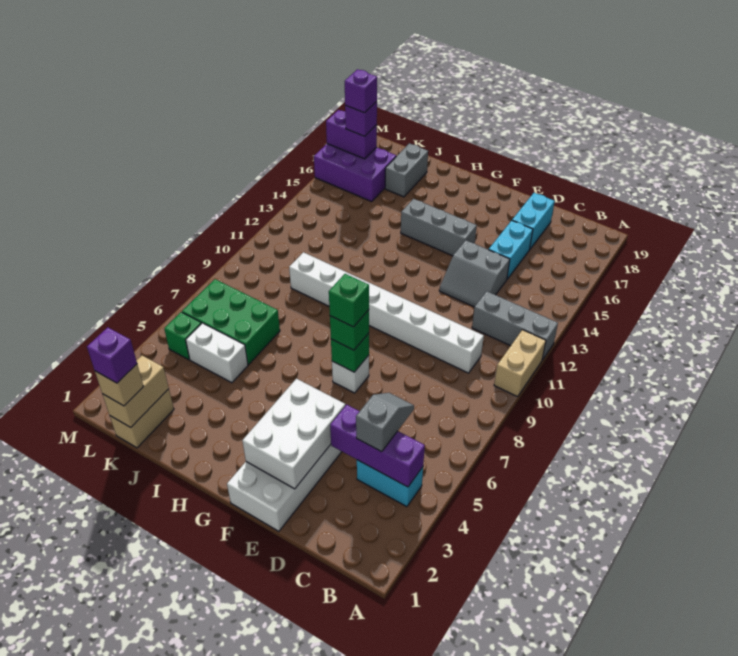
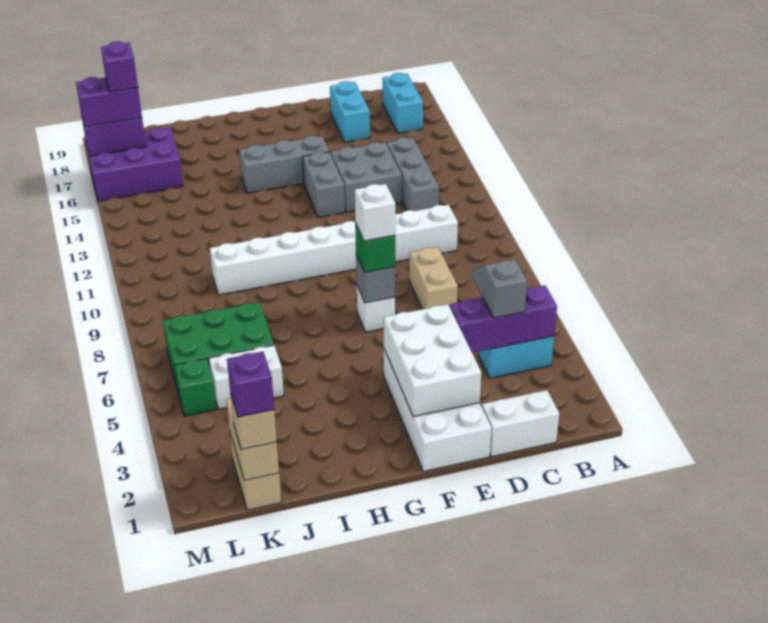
tan 1x2 brick [494,330,546,397] -> tan 1x2 brick moved to [409,247,458,309]
grey 1x3 brick [472,291,558,360] -> grey 1x3 brick turned to [387,137,439,211]
none -> white 1x2 brick [482,390,559,457]
grey 2x2 slope [439,240,510,307] -> grey 2x2 brick [331,142,402,212]
cyan 1x2 brick [489,220,533,279] -> cyan 1x2 brick moved to [383,73,423,133]
green 1x1 brick [331,333,369,372] -> grey 1x1 brick [356,255,395,303]
green 1x1 brick [329,274,369,327] -> white 1x1 brick [355,184,395,241]
grey 1x2 brick [385,143,428,197] -> grey 1x2 brick moved to [303,152,345,217]
purple 1x1 brick [345,101,377,136] -> purple 1x2 brick [76,77,142,127]

